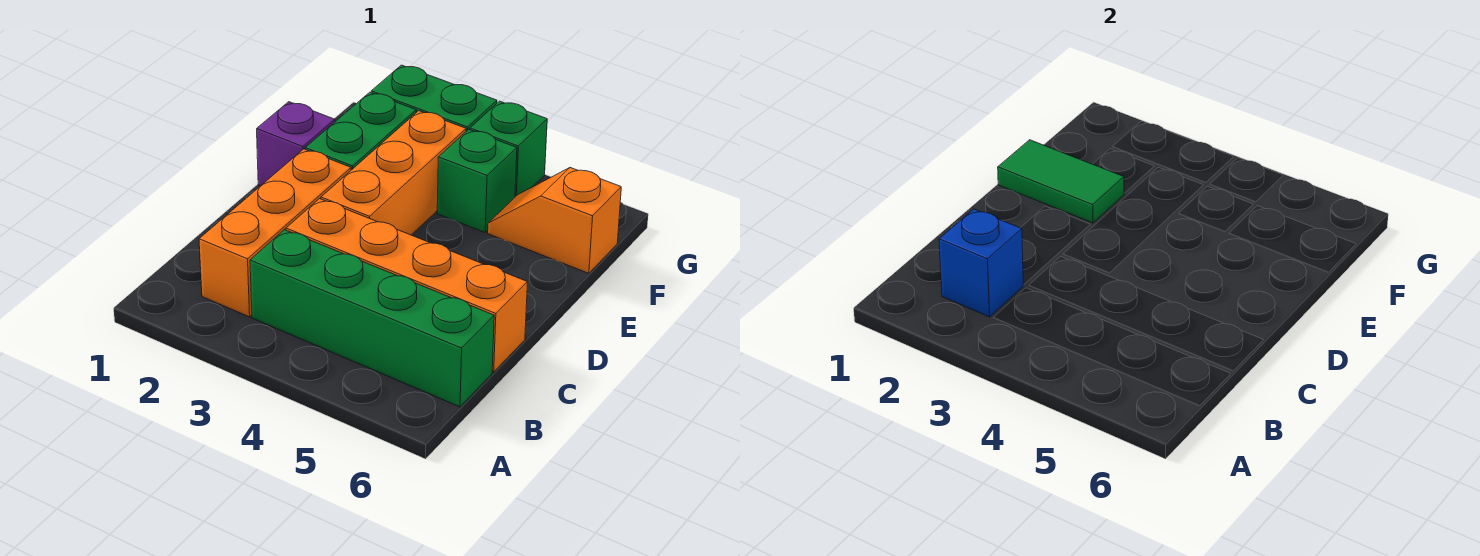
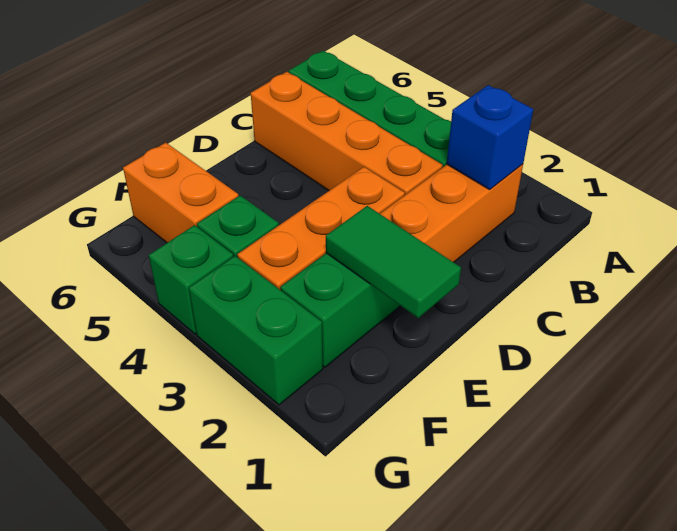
purple 1x1 brick [257,102,335,186] -> none
orange 1x2 slope [488,168,621,273] -> orange 1x2 brick [123,143,238,243]

